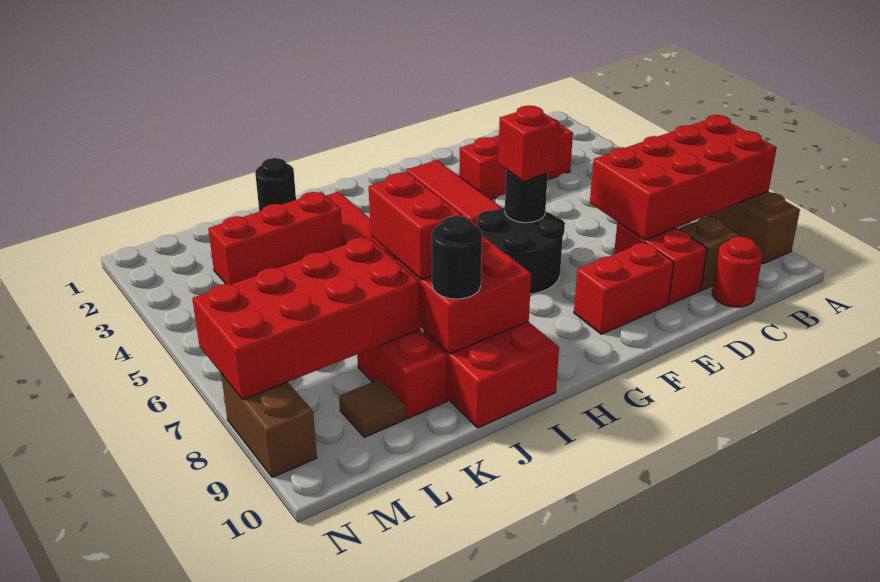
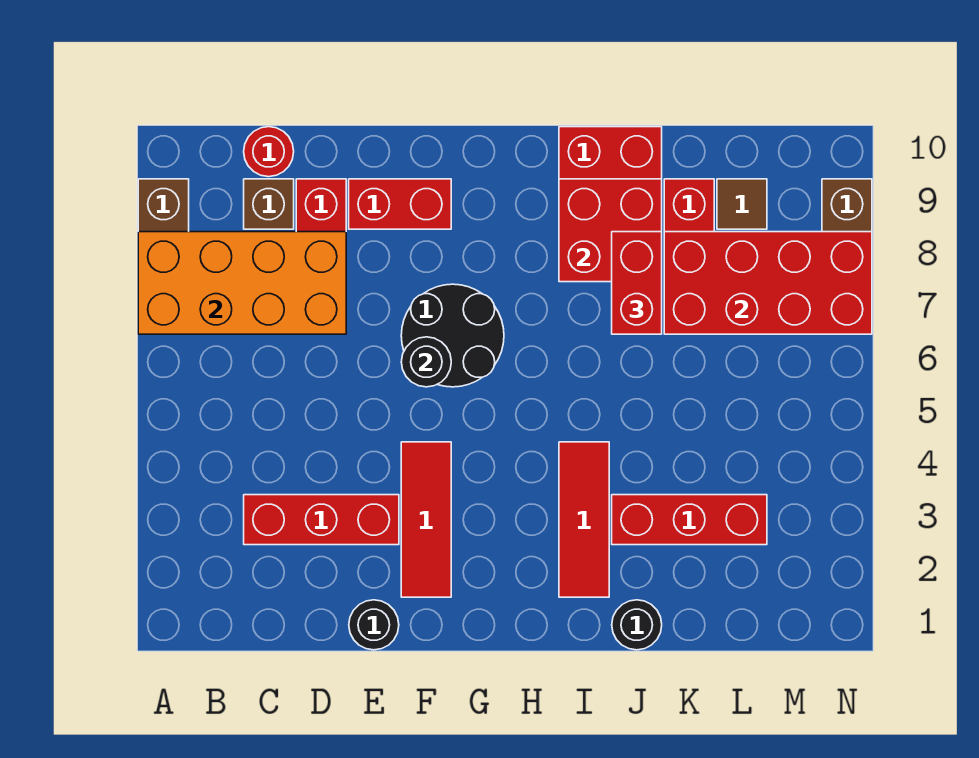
red 2x4 brick [590,115,777,240] -> orange 2x4 brick [138,232,346,334]
red 1x1 brick [498,105,560,181] -> none
black 1x1 round brick [432,216,482,299] -> black 1x1 round brick moved to [349,600,399,650]

